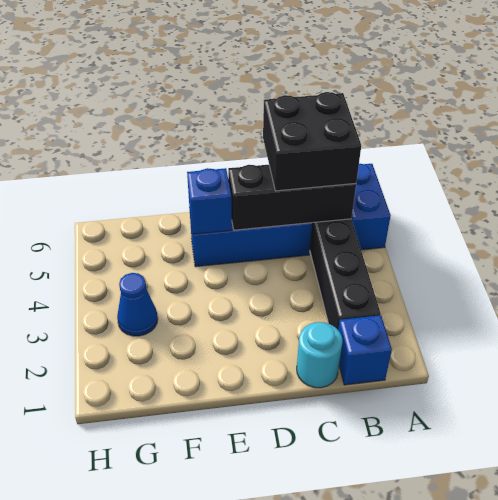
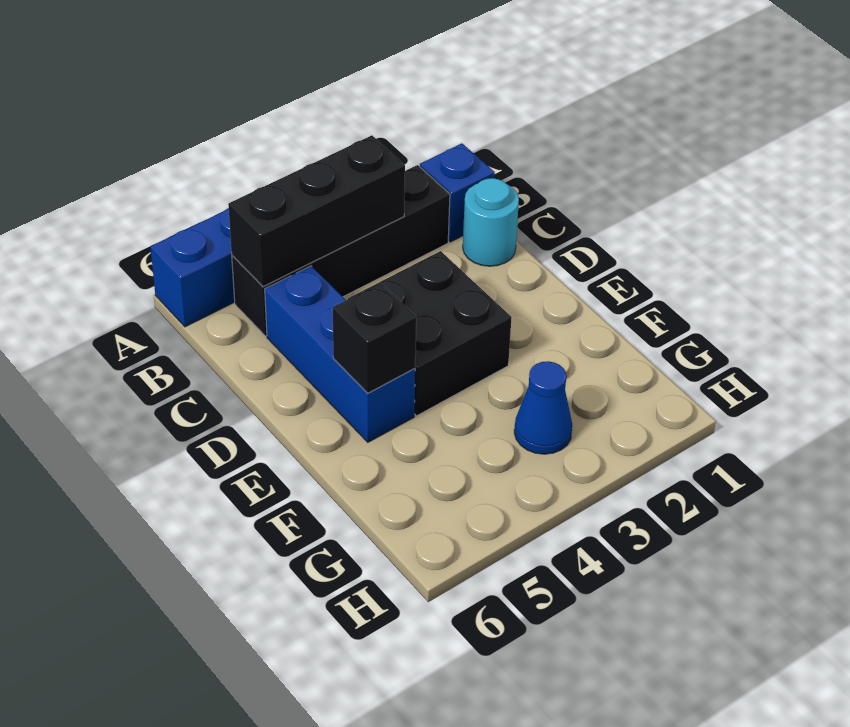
black 1x3 brick [228,165,356,230] -> black 1x3 brick turned to [228,135,405,287]
black 2x2 brick [263,92,361,191] -> black 2x2 brick moved to [348,251,512,416]
blue 1x1 brick [187,168,232,234] -> black 1x1 brick [333,283,416,393]

